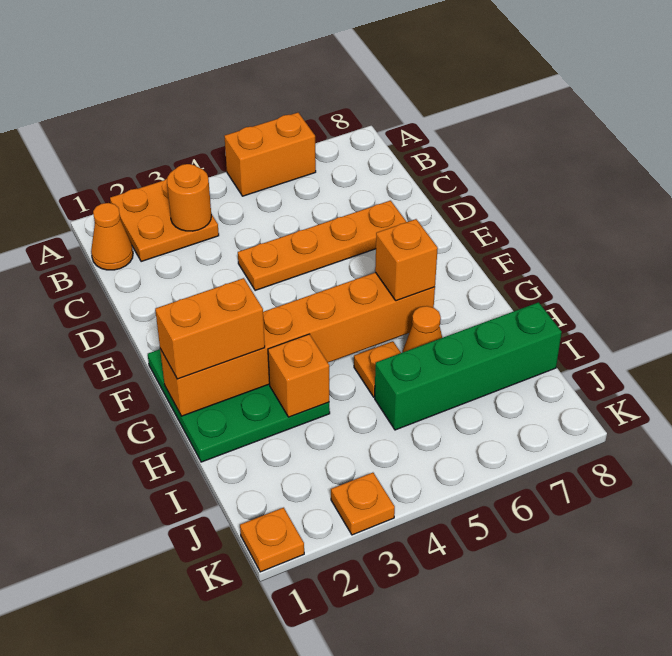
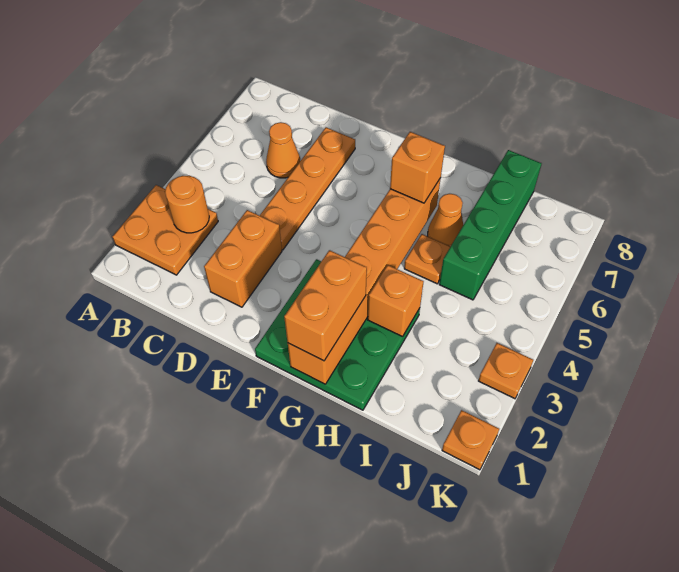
orange 1x2 brick [224,113,316,196] -> orange 1x2 brick moved to [204,210,282,307]
orange 1x1 cone [91,203,133,270] -> orange 1x1 cone moved to [266,122,300,178]

